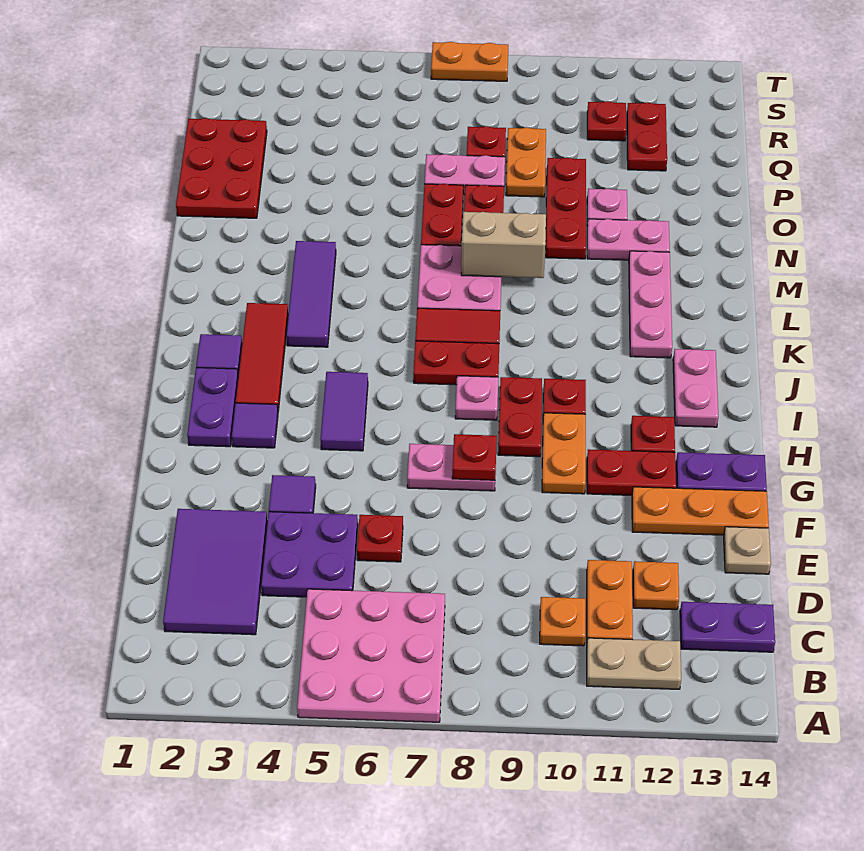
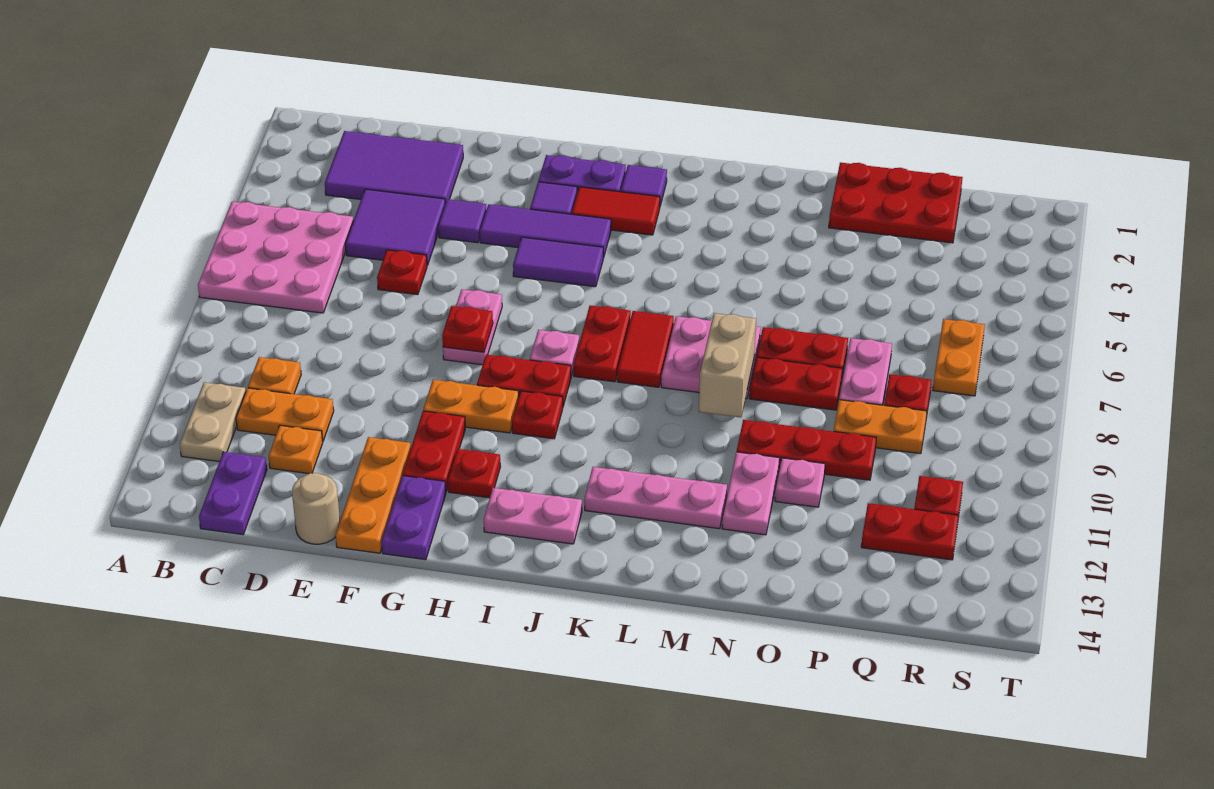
purple 2x2 plate [261,512,358,597] -> purple 2x2 tile [345,189,445,265]
tan 1x1 plate [724,527,771,574] -> tan 1x1 round brick [292,473,340,544]
red 1x3 tile [236,303,288,411] -> red 1x2 tile [572,187,660,235]
purple 1x3 tile [286,241,336,347] -> purple 1x3 tile moved to [480,204,611,258]
orange 1x2 plate [431,42,508,81] -> orange 1x2 plate moved to [933,319,985,396]

